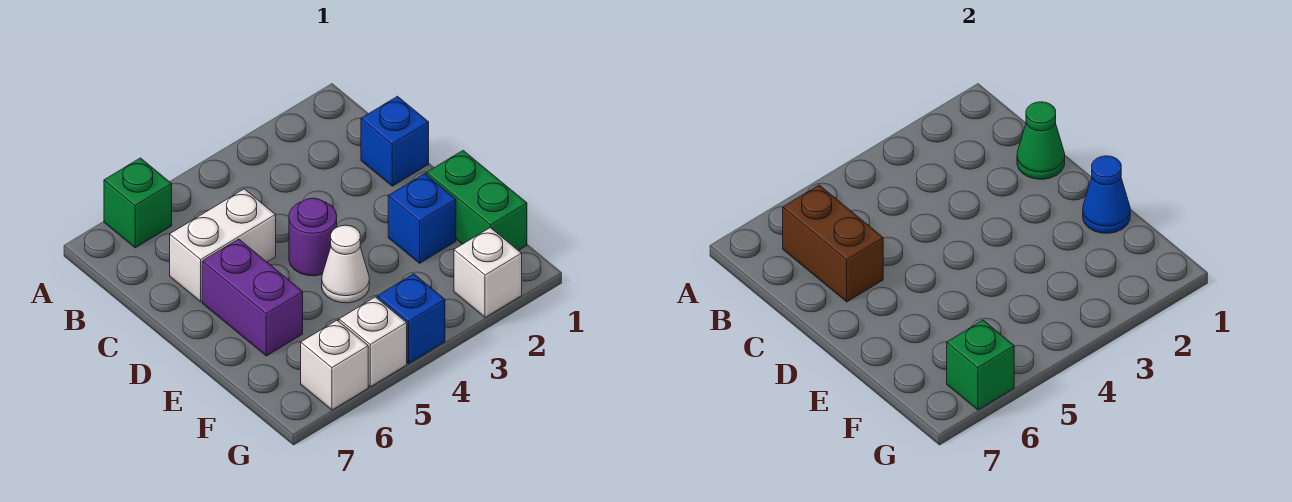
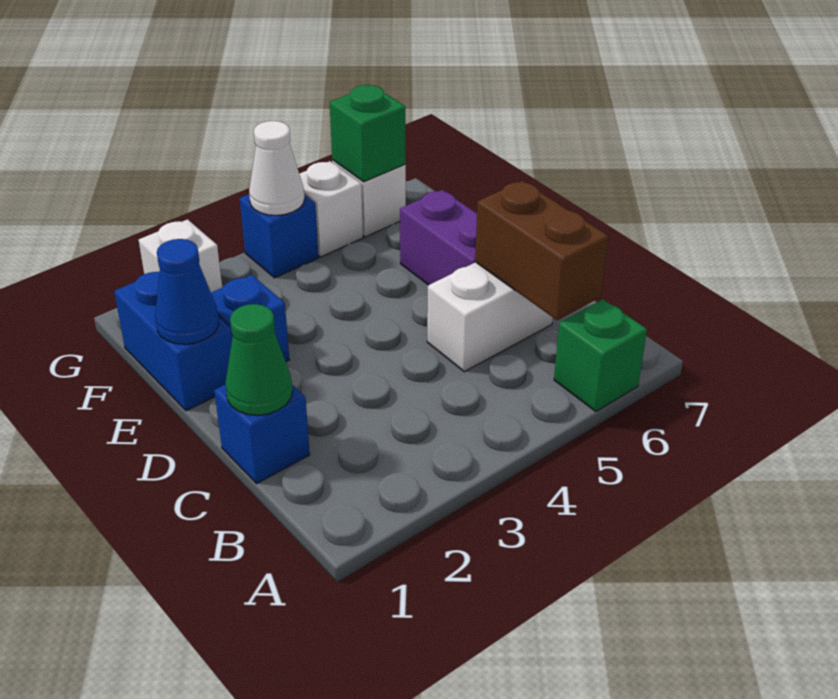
purple 1x1 round brick [289,198,337,276] -> none
green 1x2 brick [427,151,527,251] -> blue 1x2 brick [114,271,232,411]
white 1x1 cone [322,225,369,303] -> white 1x1 cone moved to [249,121,305,215]

